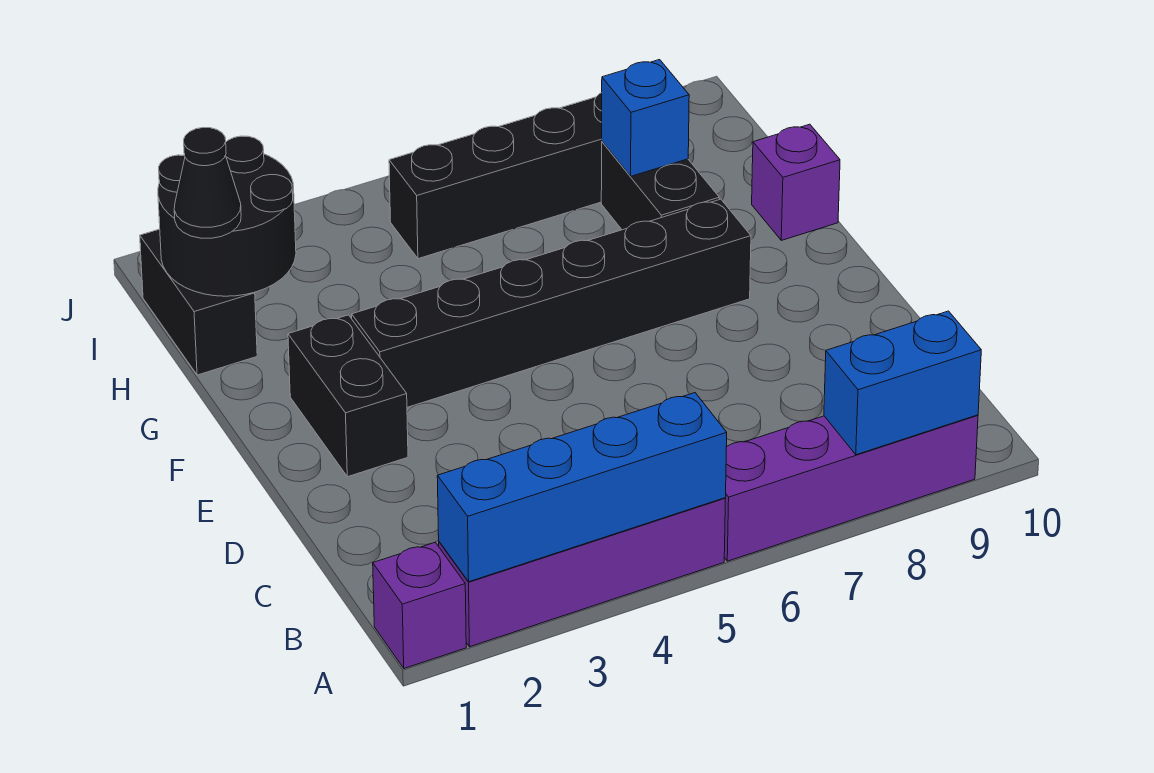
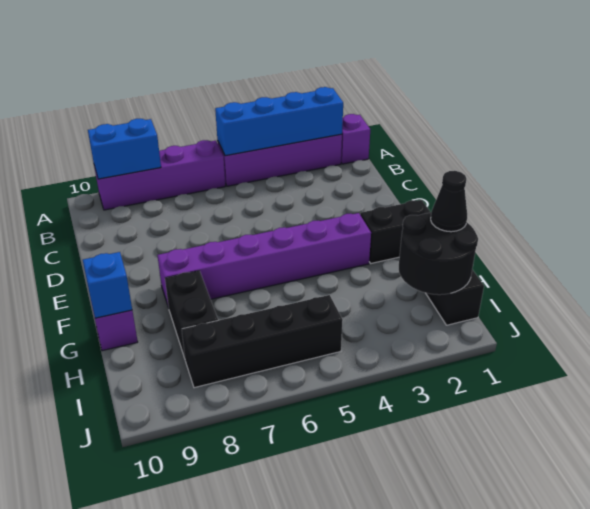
black 1x2 brick [288,315,408,477] -> black 1x2 brick turned to [360,200,431,263]
black 1x6 brick [351,199,751,407] -> purple 1x6 brick [157,213,371,307]
blue 1x1 brick [602,60,689,176] -> blue 1x1 brick moved to [83,252,132,318]

